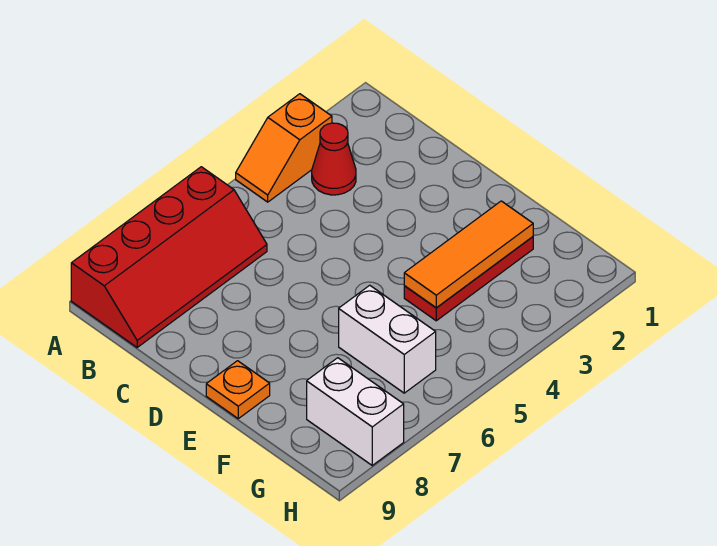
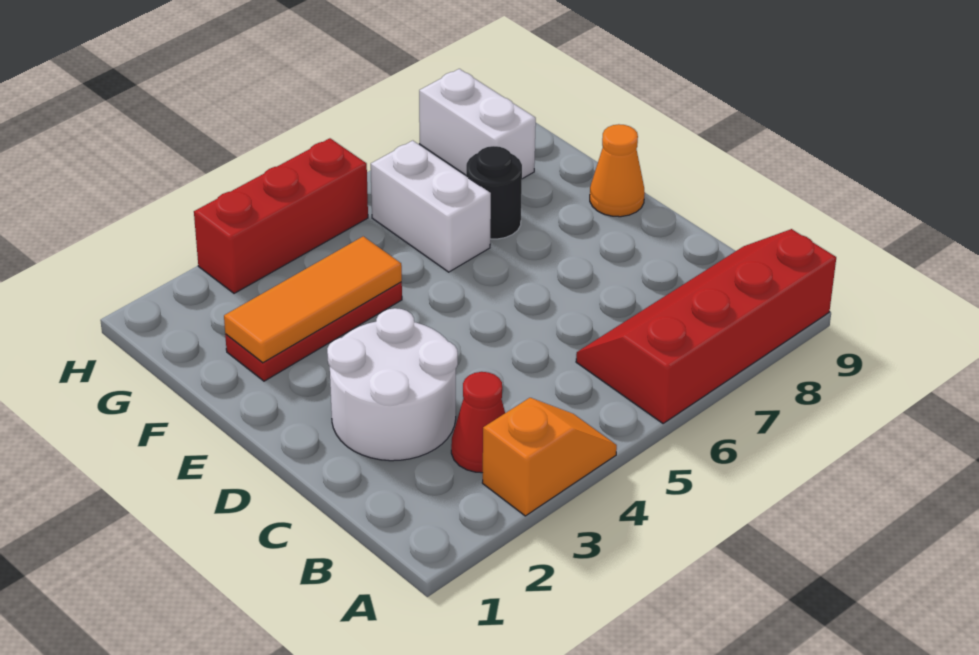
none -> white 2x2 round brick [327,308,458,461]
orange 1x1 plate [206,361,270,419] -> orange 1x1 cone [590,124,645,217]
none -> black 1x1 round brick [466,146,522,239]
none -> red 1x3 brick [194,138,368,293]

